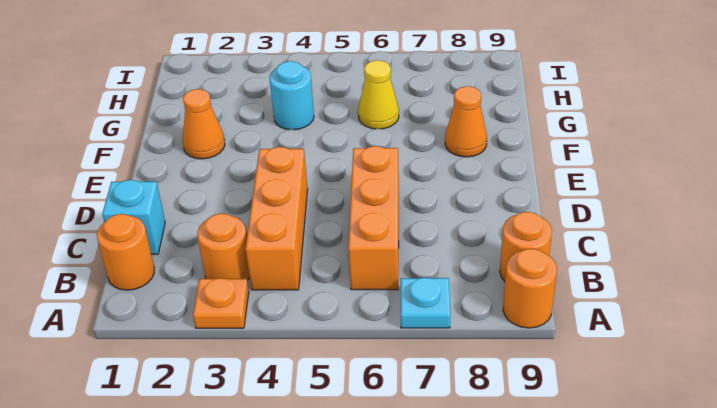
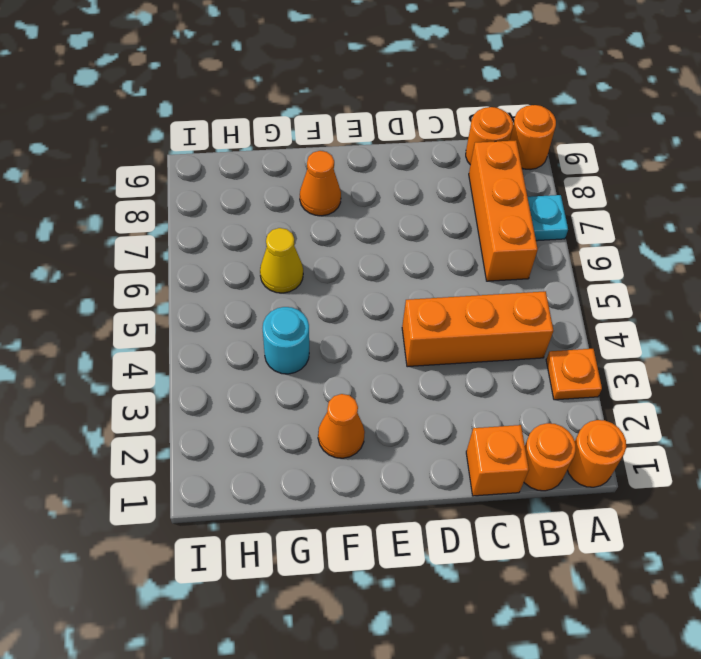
orange 1x1 round brick [197,213,250,280] -> orange 1x1 round brick moved to [568,420,626,487]
orange 1x3 brick [348,146,399,290] -> orange 1x3 brick turned to [469,140,538,281]
cyan 1x1 brick [102,180,165,254] -> orange 1x1 brick [466,425,529,496]

